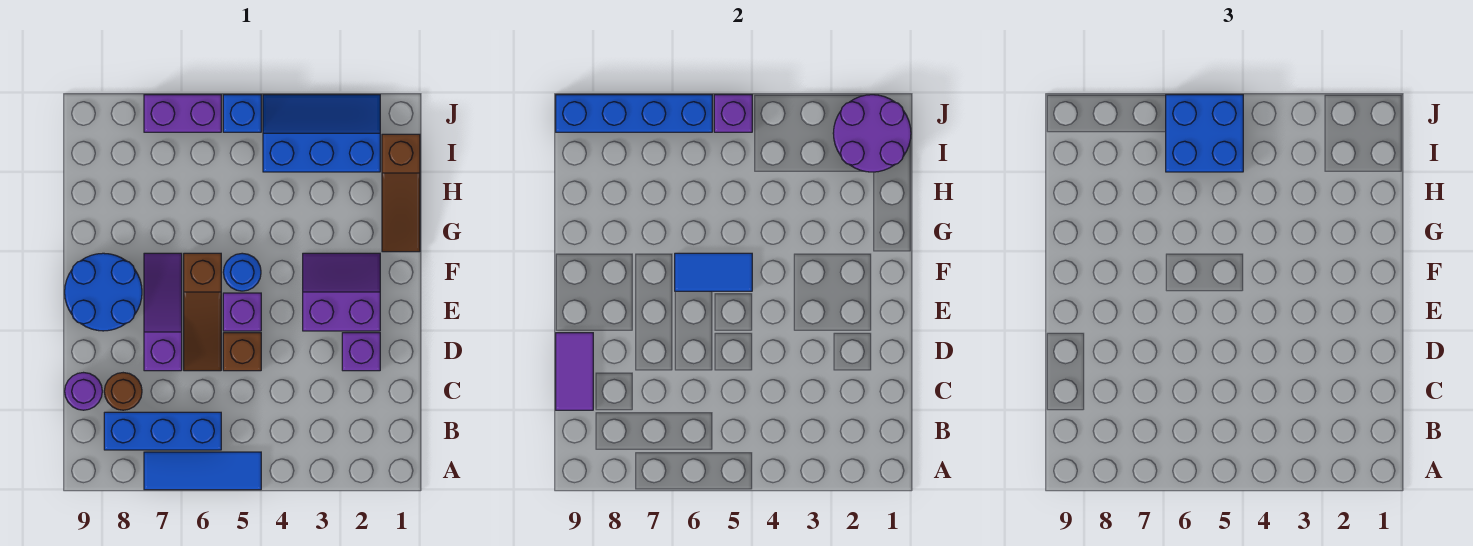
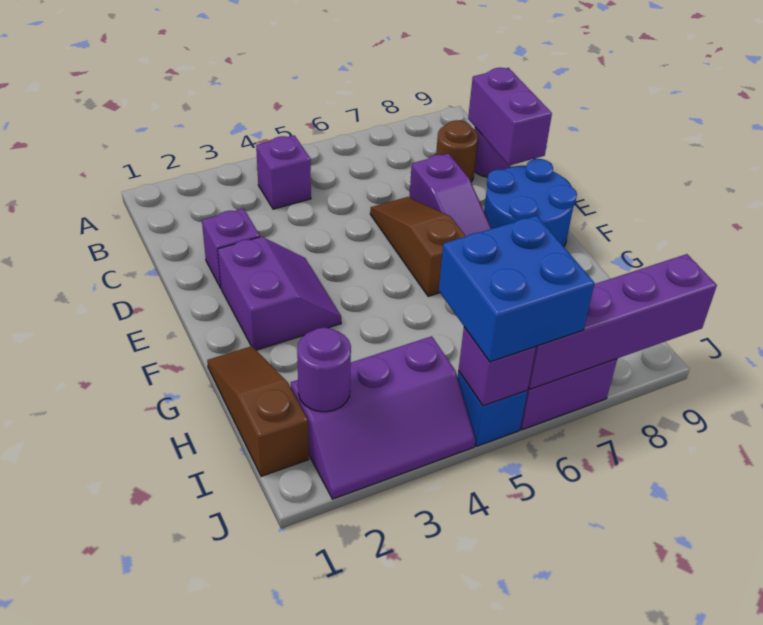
blue 1x3 tile [144,452,261,490] -> none
blue 1x3 brick [104,412,221,450] -> none
purple 1x2 tile [556,333,593,410] -> purple 1x2 brick [468,68,552,166]
brown 1x1 brick [223,333,261,371] -> none
purple 2x2 slope [303,253,380,331] -> purple 2x2 slope turned to [218,237,341,350]
purple 1x1 brick [223,293,261,331] -> purple 1x1 brick moved to [256,135,311,209]
blue 1x1 round brick [223,253,261,291] -> none
blue 1x2 tile [675,253,752,291] -> none
purple 2x2 round brick [833,95,911,172] -> purple 1x1 round brick [297,328,351,412]
blue 2x3 slope [263,95,380,172] -> purple 2x3 slope [291,336,475,499]
blue 1x4 brick [556,95,712,132] -> purple 1x4 brick [528,254,717,389]

